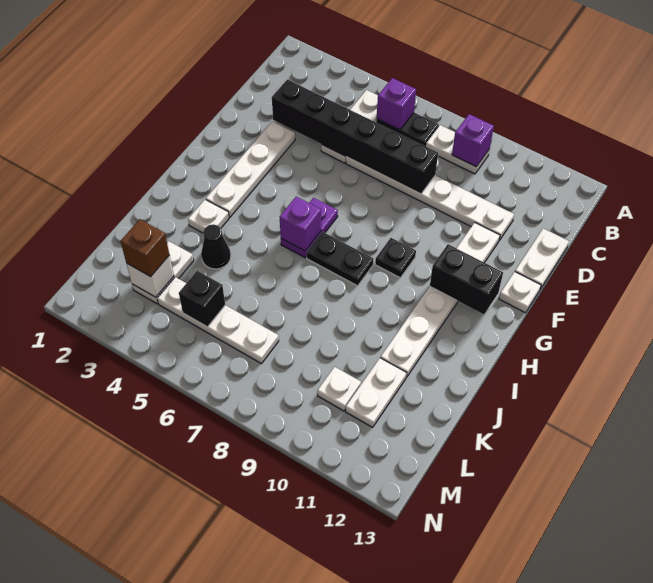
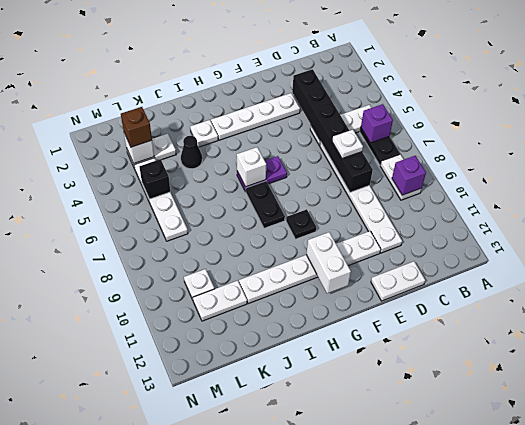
white 1x1 plate [499,272,541,313] -> white 1x1 plate moved to [332,130,363,159]
black 1x2 brick [430,244,503,314] -> white 1x2 brick [306,232,351,293]
purple 1x1 brick [280,197,321,251] -> white 1x1 brick [237,147,266,187]

